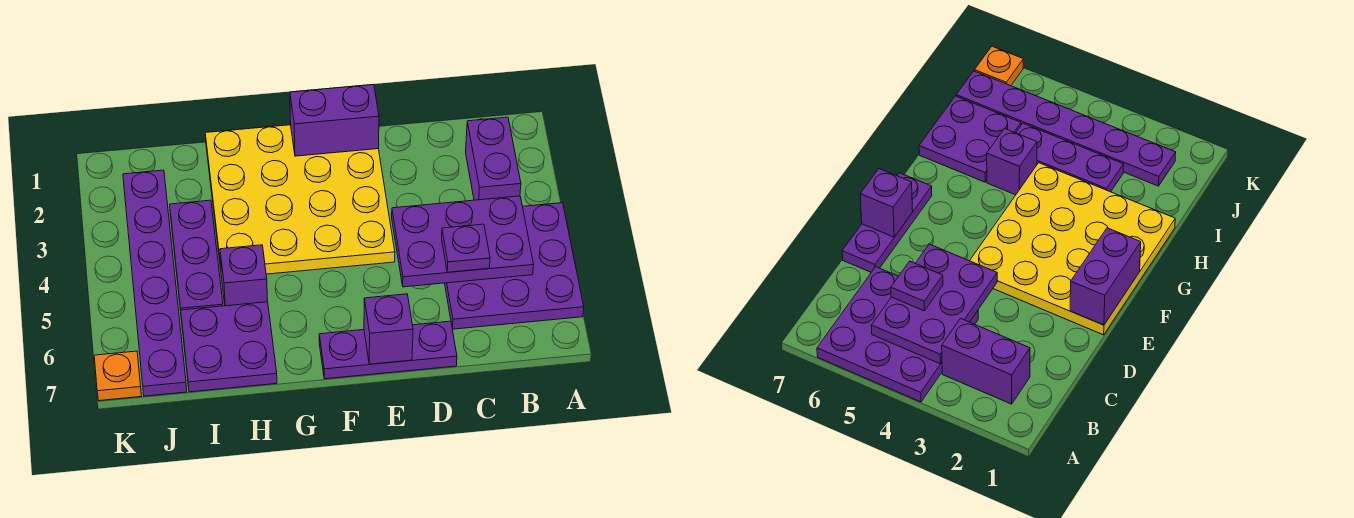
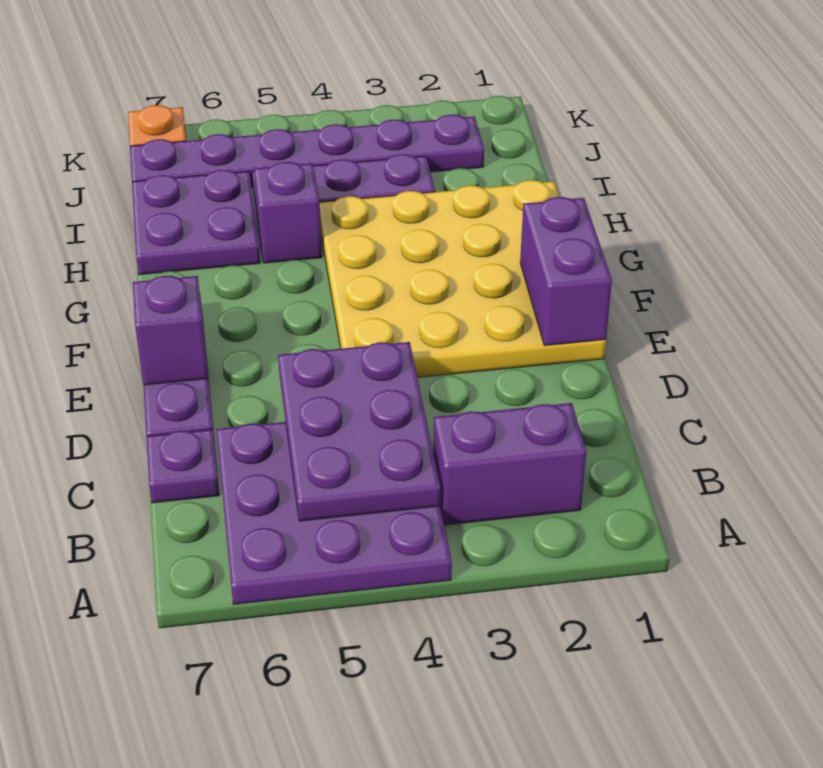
purple 1x1 plate [442,224,490,272] -> purple 1x1 plate moved to [146,429,219,503]

